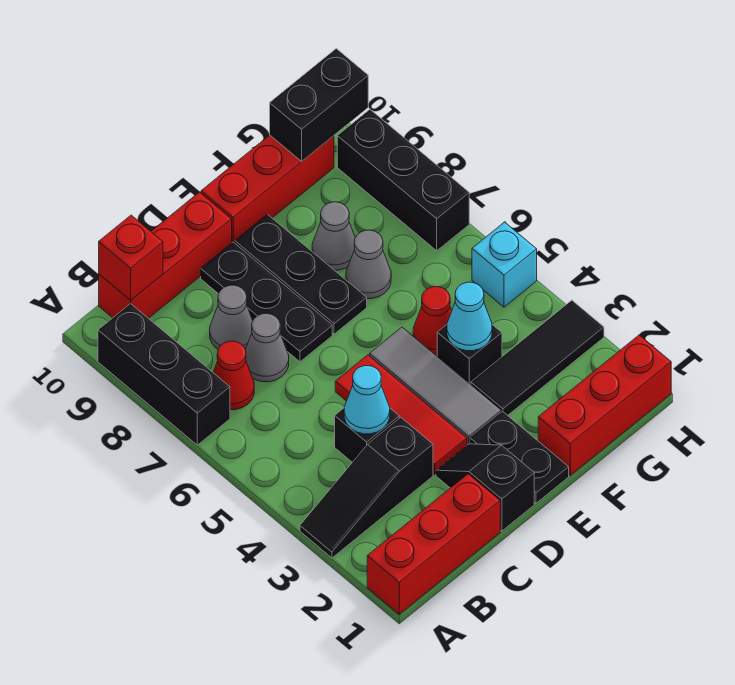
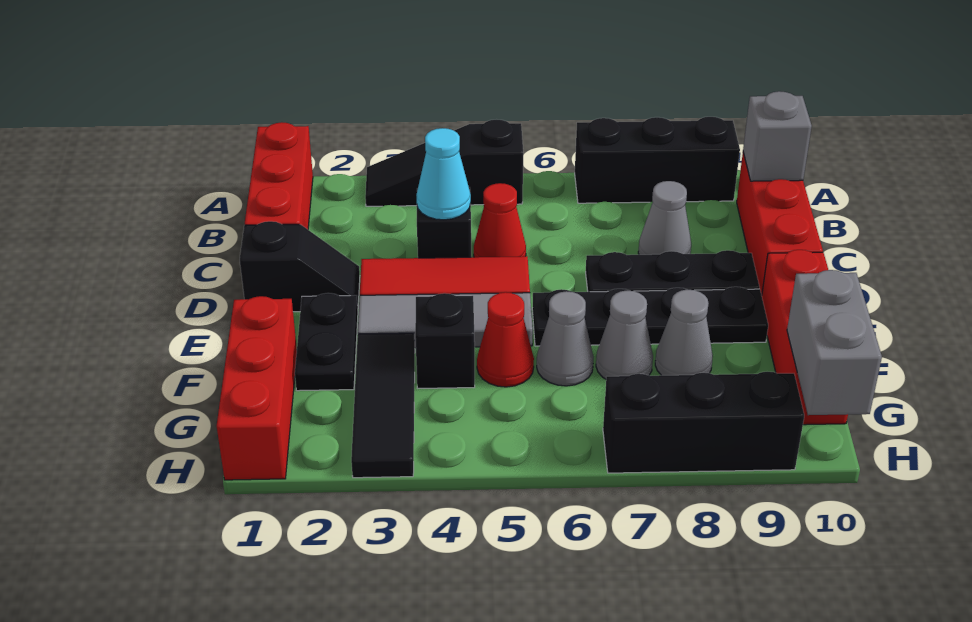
black 1x3 slope [300,418,433,558] -> black 1x3 slope turned to [365,120,523,206]
red 1x1 cone [213,341,254,410] -> red 1x1 cone moved to [474,183,526,257]
red 1x1 brick [99,215,163,300] -> grey 1x1 brick [743,91,812,181]
grey 1x1 cone [245,313,289,382] -> grey 1x1 cone moved to [537,291,593,386]
black 1x2 plate [470,412,569,503] -> black 1x2 plate turned to [295,293,358,391]
black 1x3 plate [235,214,367,334] -> black 1x4 plate [532,287,768,346]
cyan 1x1 cone [447,282,492,351] -> none
black 1x2 brick [270,49,368,161] -> grey 1x2 brick [787,270,882,415]
cyan 1x1 brick [472,222,537,307] -> none

